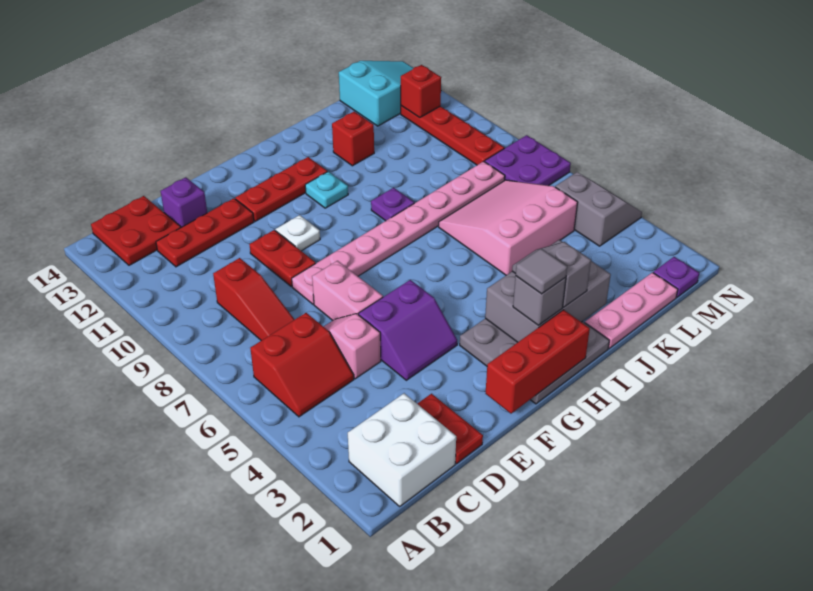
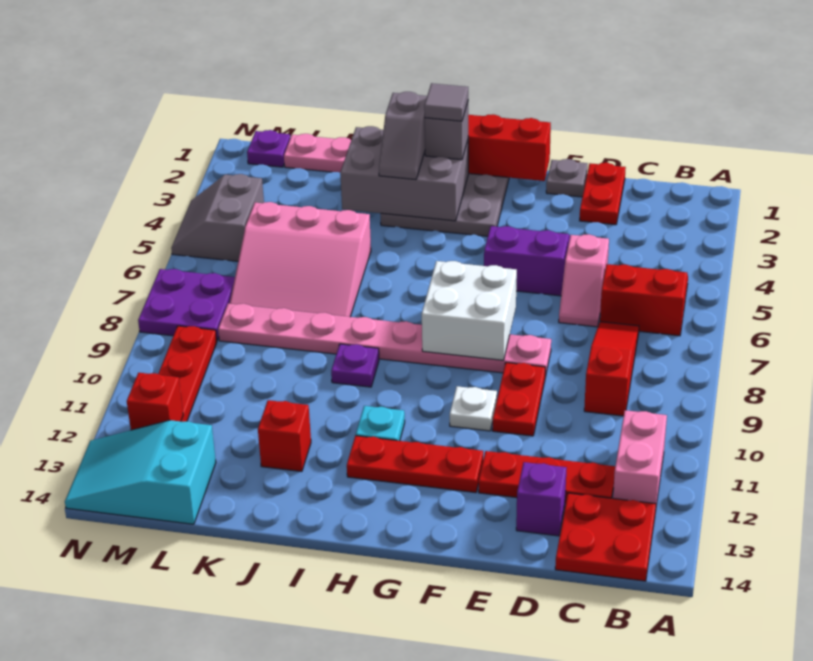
white 2x2 brick [348,393,456,506] -> white 2x2 brick moved to [422,261,517,360]
none -> grey 1x1 plate [546,159,587,197]
pink 1x2 brick [312,261,383,320] -> pink 1x2 brick moved to [613,410,667,512]

